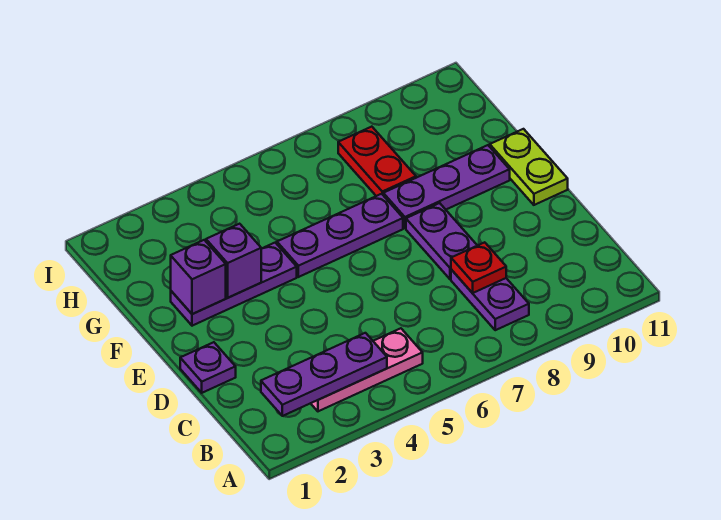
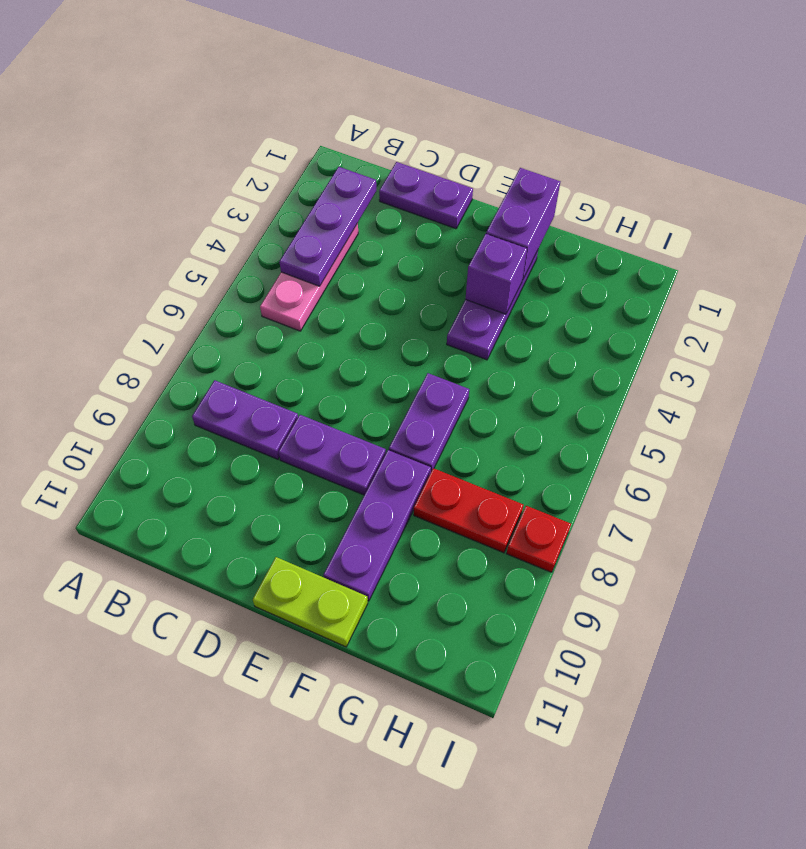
red 1x1 plate [451,242,506,293] -> red 1x1 plate moved to [506,506,571,572]
purple 1x1 plate [180,342,236,393] -> purple 1x2 plate [379,162,473,229]
purple 1x1 brick [171,240,226,314] -> purple 1x2 brick [486,168,560,280]
purple 1x3 plate [277,194,403,277] -> purple 1x2 plate [389,373,469,471]

